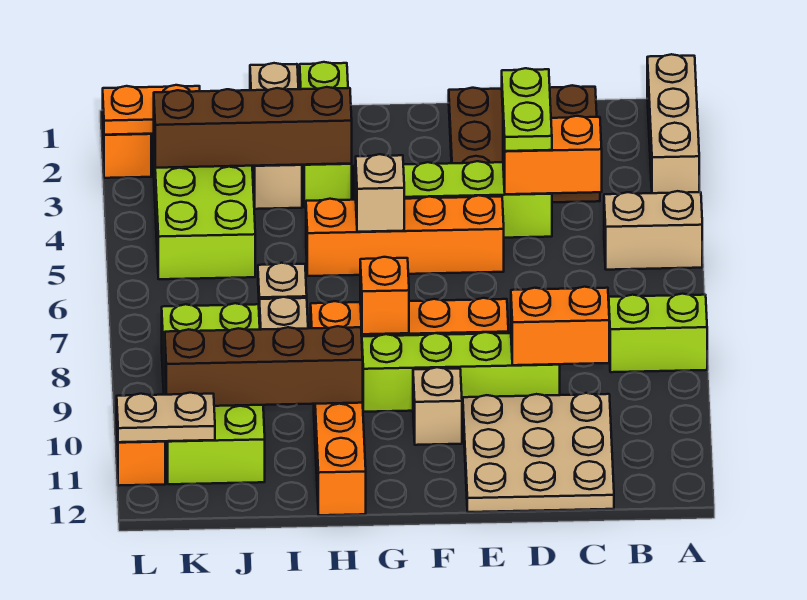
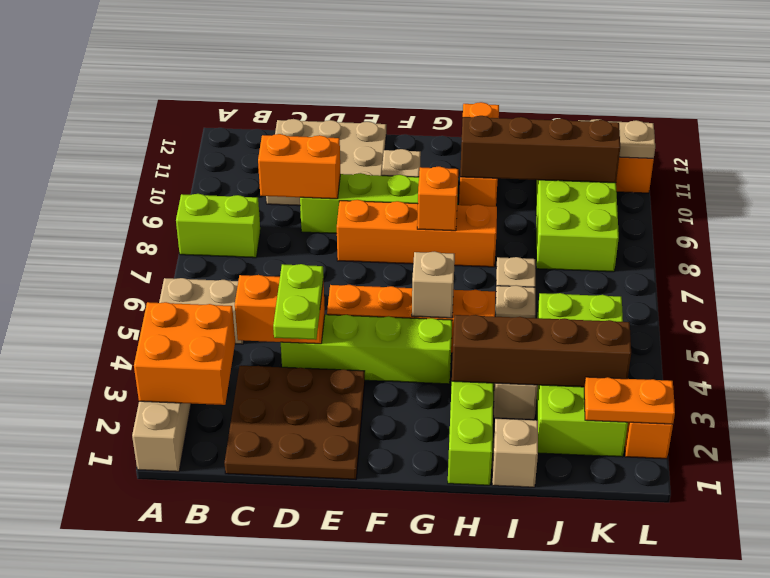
none -> orange 2x2 brick [134,302,235,405]

